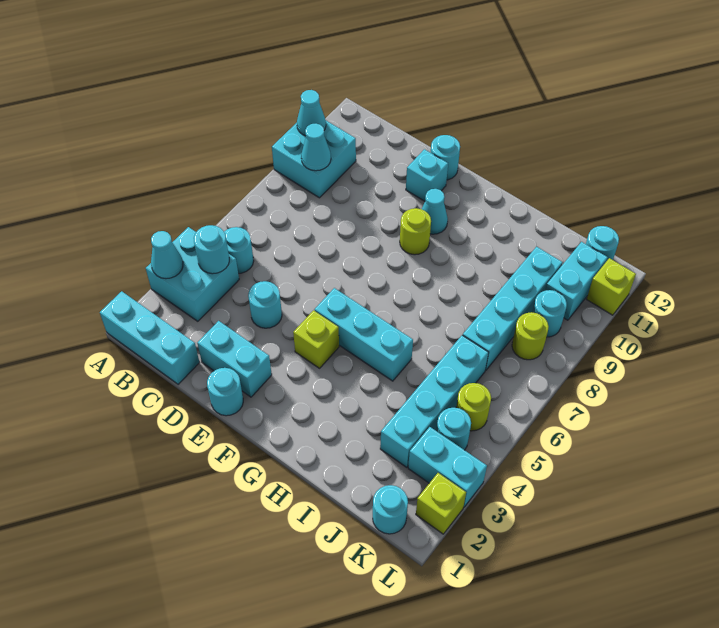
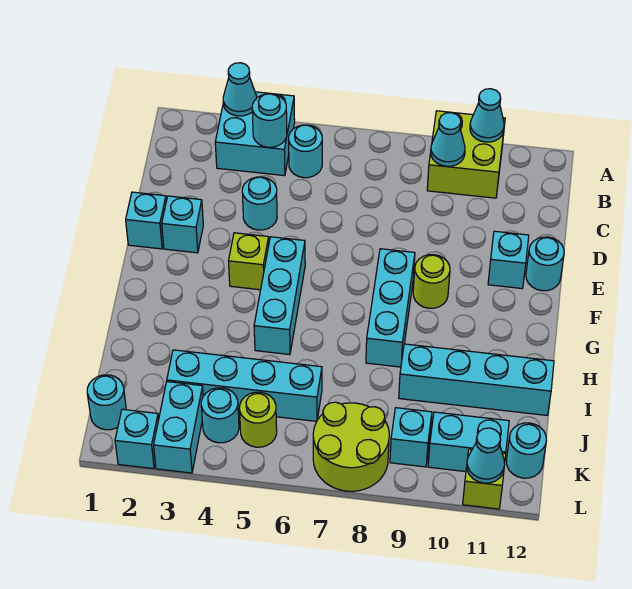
cyan 1x3 brick [100,291,199,384] -> cyan 1x3 brick moved to [366,249,415,367]
cyan 2x2 brick [272,121,356,198] -> lime 2x2 brick [427,111,505,198]
cyan 1x2 brick [197,321,272,397] -> cyan 1x1 brick [162,196,203,253]
cyan 1x1 round brick [207,368,243,416] -> cyan 1x1 brick [126,192,166,249]
cyan 1x1 cone [422,189,448,234] -> cyan 1x1 cone moved to [467,428,505,483]
cyan 1x4 brick [463,247,563,370] -> cyan 1x4 brick moved to [399,344,554,415]
lime 1x1 round brick [512,312,549,360] -> lime 2x2 round brick [313,402,389,491]
cyan 1x1 round brick [532,290,567,337] -> cyan 1x1 brick [390,408,432,467]
lime 1x1 brick [416,473,466,534] -> cyan 1x1 brick [115,409,159,469]

